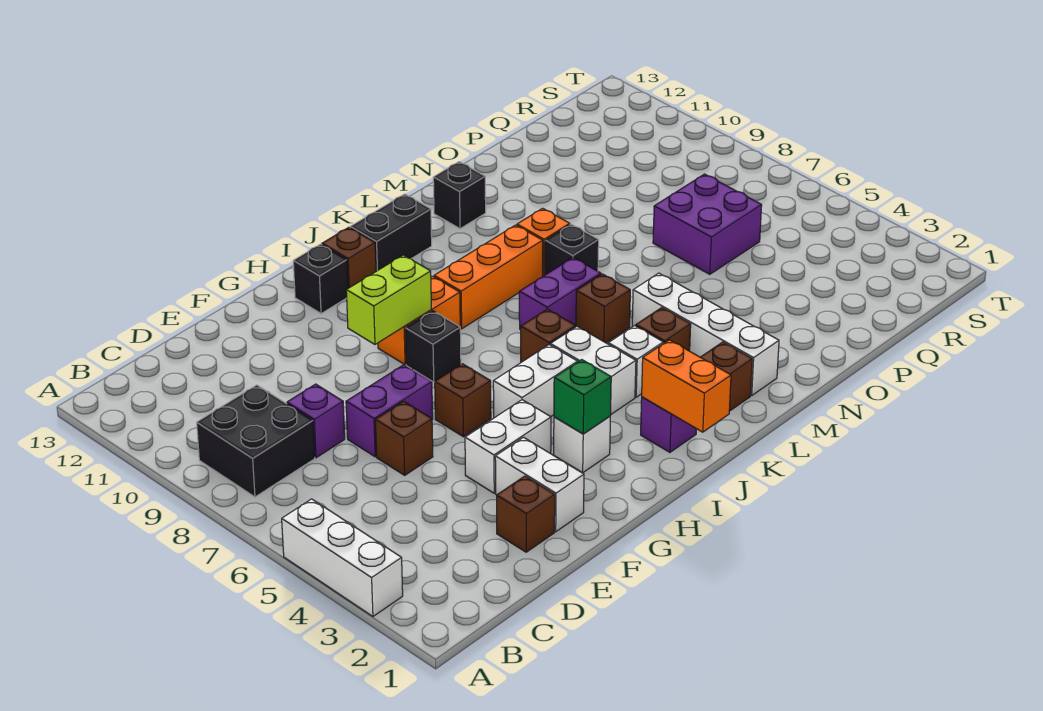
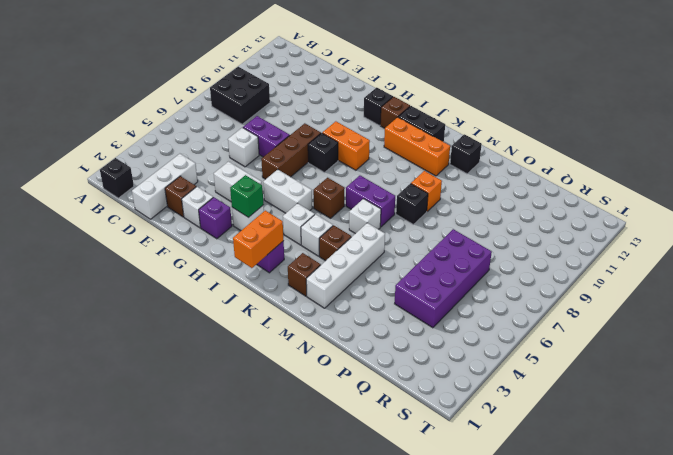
white 1x3 brick [282,499,403,616] -> white 1x3 brick moved to [132,154,198,219]
none -> black 1x1 brick [100,158,134,198]
purple 1x1 brick [287,384,345,458] -> purple 1x1 brick moved to [199,197,232,239]
brown 1x1 brick [375,401,433,475] -> white 1x1 brick [228,128,259,167]
white 1x2 brick [495,437,584,532] -> white 1x1 brick [182,187,213,228]
brown 1x1 brick [435,364,491,437] -> brown 1x3 brick [261,123,321,179]
lime 1x2 brick [346,255,431,344] -> none
white 1x2 brick [550,327,636,414] -> white 1x1 brick [283,203,315,245]
orange 1x3 brick [434,225,543,329] -> orange 1x3 brick moved to [384,117,450,176]
brown 1x1 brick [576,274,630,343] -> white 1x1 brick [349,199,381,234]
purple 2x2 brick [653,174,762,274] -> purple 2x4 brick [395,229,492,328]

